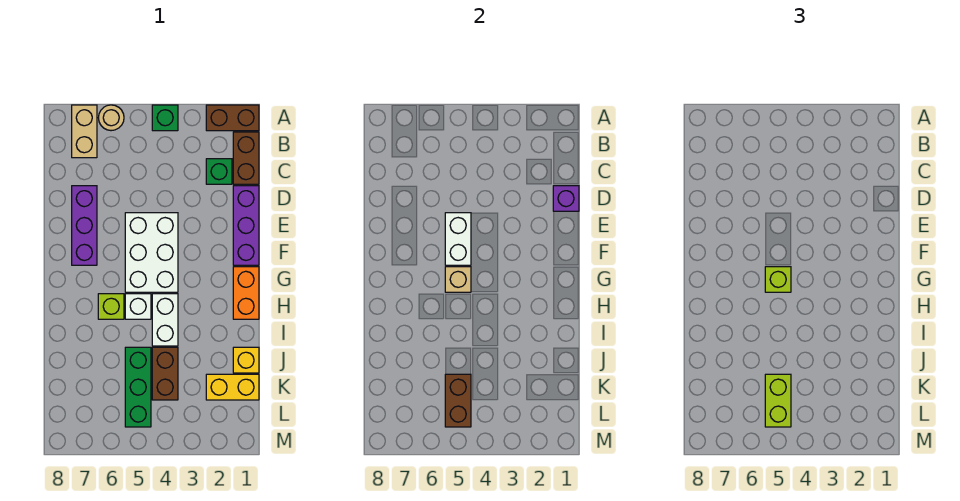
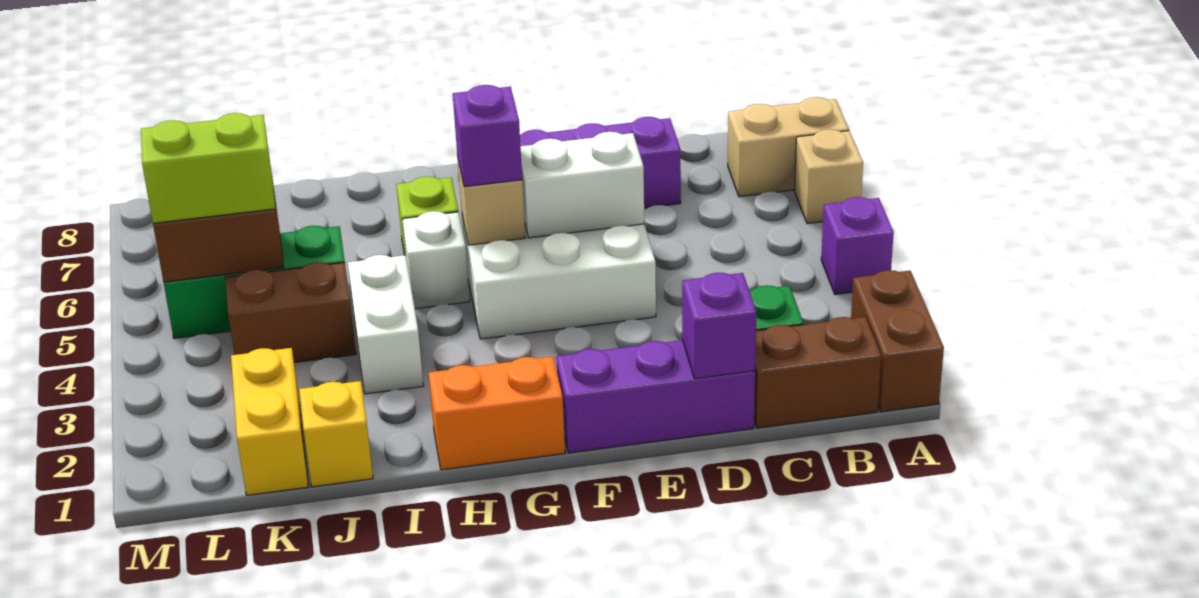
green 1x1 brick [152,105,178,131] -> purple 1x1 brick [821,197,894,294]
tan 1x1 round brick [98,105,124,131] -> tan 1x1 brick [794,129,863,224]
lime 1x1 brick [765,267,791,292] -> purple 1x1 brick [453,85,522,187]
white 1x2 brick [152,294,178,346] -> white 1x2 brick turned to [348,255,423,394]

